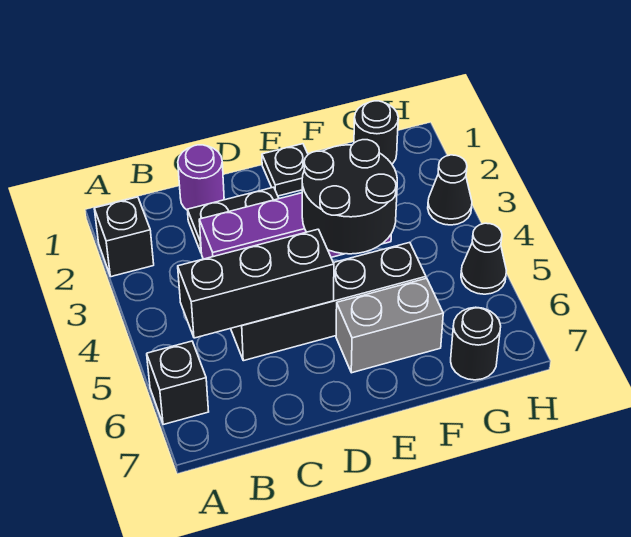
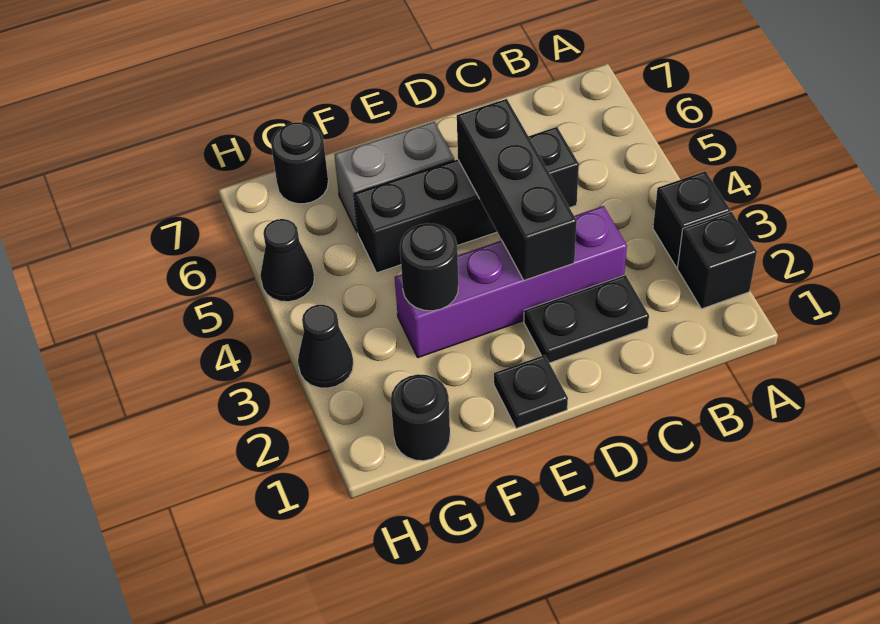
black 1x1 brick [147,341,209,425] -> black 1x1 brick moved to [653,171,730,267]
black 1x3 brick [178,229,334,338] -> black 1x3 brick turned to [457,99,577,280]
purple 1x1 round brick [178,145,224,210] -> none
black 2x2 round brick [302,140,397,254] -> black 1x1 round brick [400,223,458,311]

